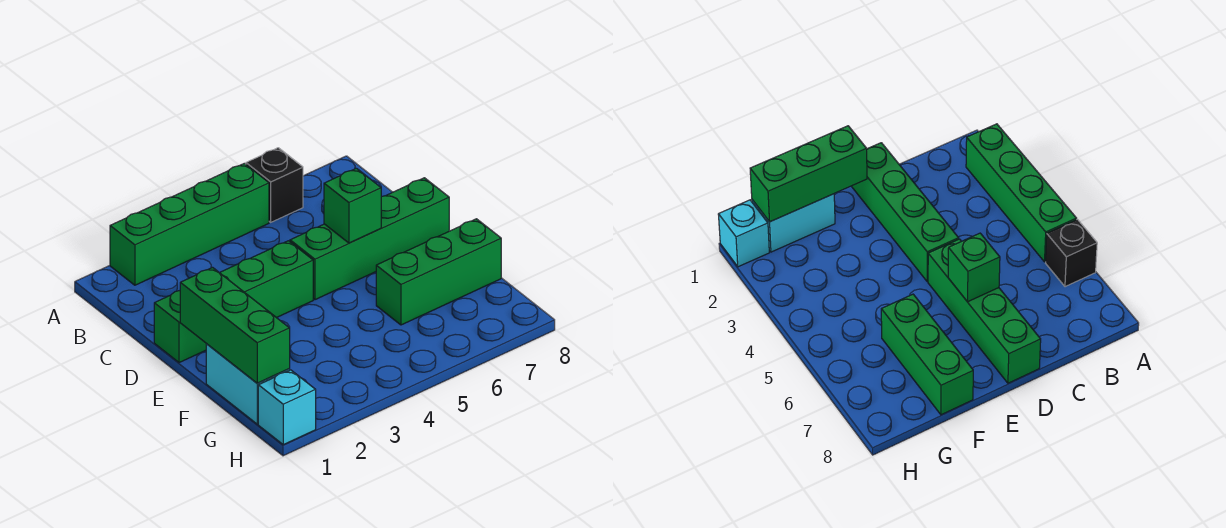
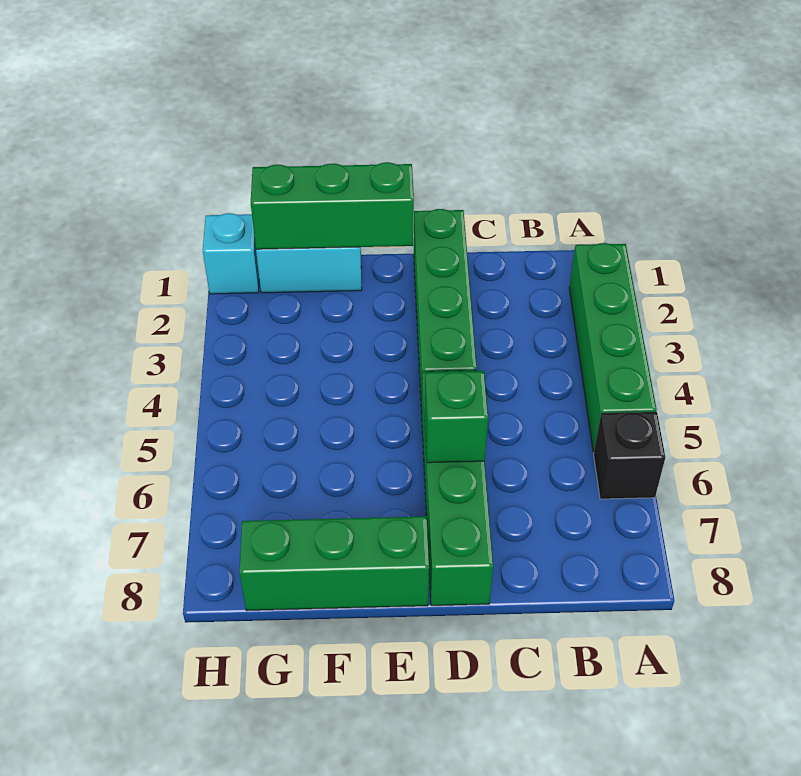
green 1x3 brick [376,219,501,325] -> green 1x3 brick turned to [239,516,429,611]

